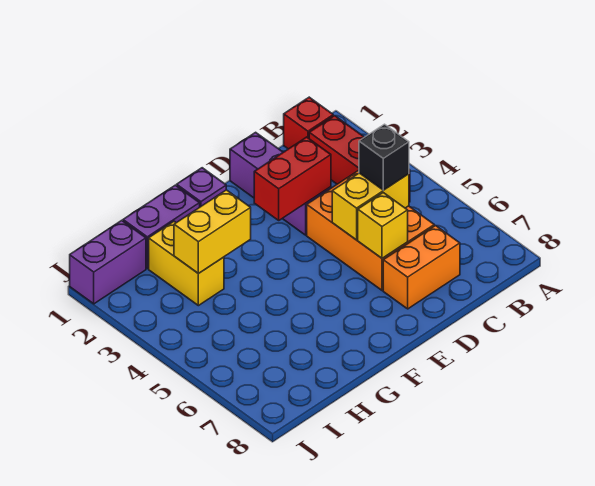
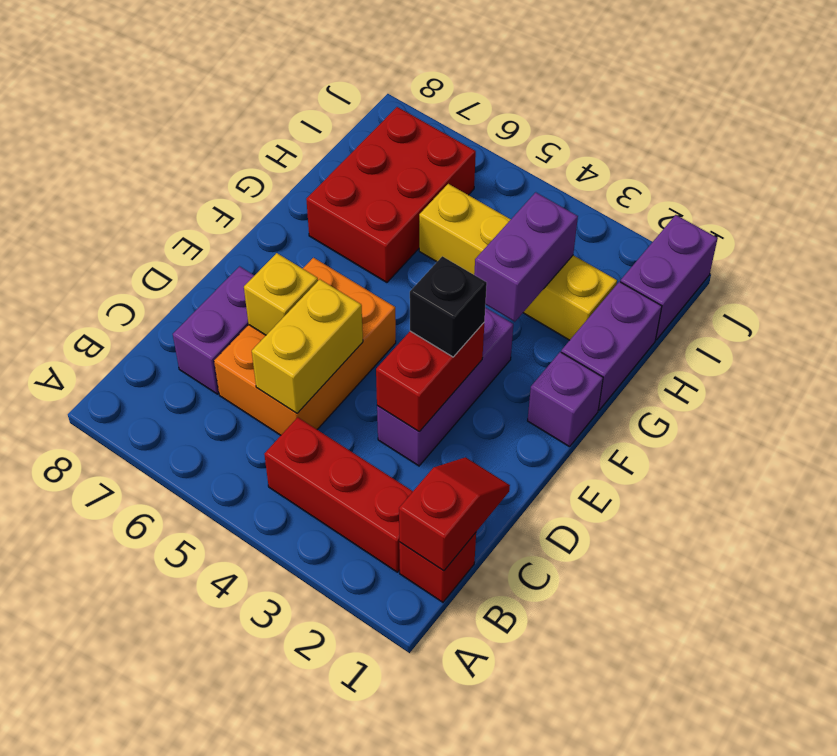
none -> red 1x2 slope [399,457,510,571]
orange 2x3 brick [307,170,434,290] -> orange 2x3 brick turned to [214,258,396,435]
black 1x1 brick [359,124,409,190] -> black 1x1 brick moved to [410,256,487,357]
orange 1x2 brick [383,226,460,309] -> purple 1x2 brick [173,266,255,394]
purple 1x3 brick [230,132,331,235] -> purple 1x3 brick turned to [377,307,513,466]
yellow 1x2 brick [174,190,251,274] -> purple 1x2 brick [474,192,578,322]
none -> red 2x3 brick [306,107,476,282]
yellow 1x2 brick [149,221,224,306] -> yellow 1x4 brick [419,184,617,340]

